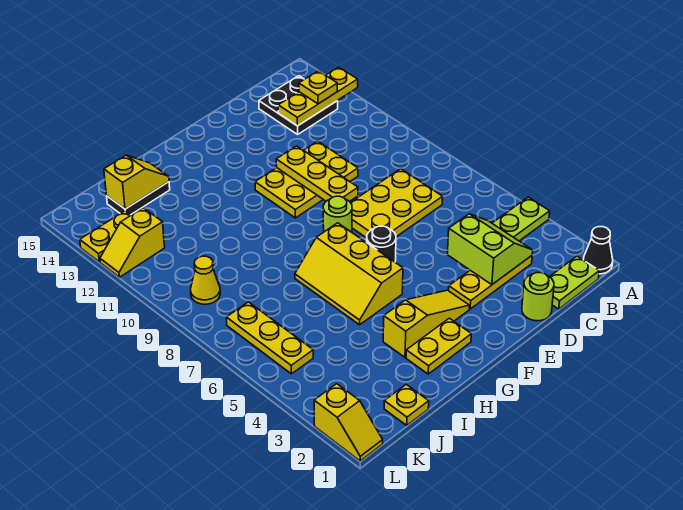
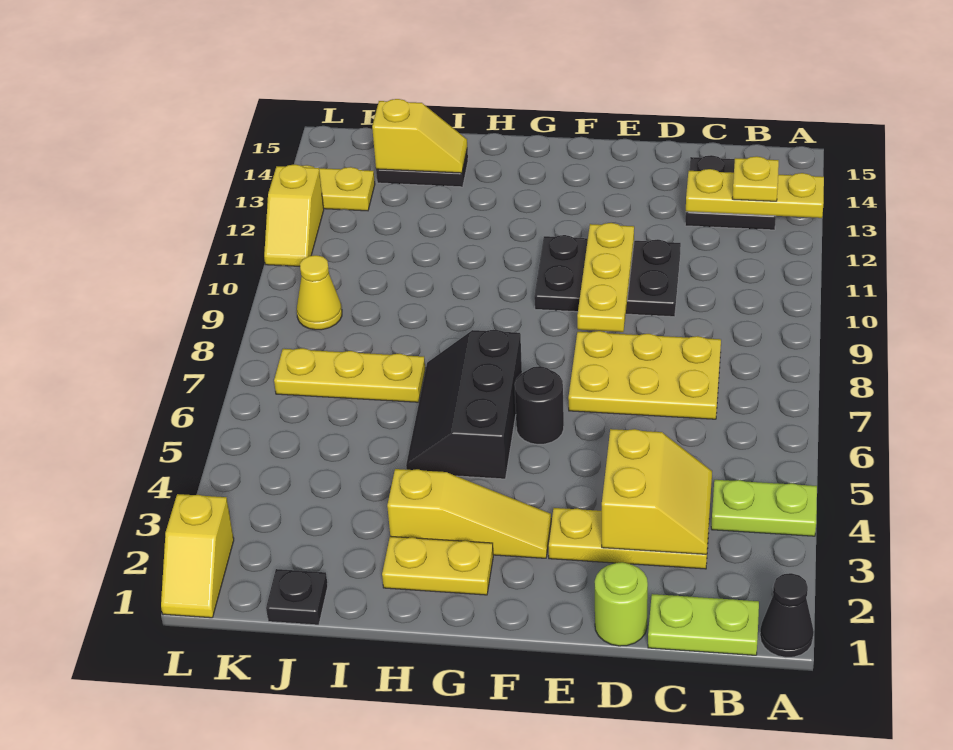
lime 2x2 slope [447,214,533,285] -> yellow 2x2 slope [602,429,712,554]
yellow 2x3 plate [255,141,358,218] -> black 2x3 plate [534,235,681,317]
lime 1x1 round brick [323,196,352,232] -> none
yellow 2x3 slope [295,223,403,325] -> black 2x3 slope [406,330,522,479]
yellow 1x1 plate [384,385,429,425] -> black 1x1 plate [266,569,328,625]
yellow 1x3 plate [226,302,313,374] -> yellow 1x3 plate turned to [274,348,425,402]
yellow 1x2 slope [100,208,165,277] -> yellow 1x2 slope turned to [264,164,324,266]

